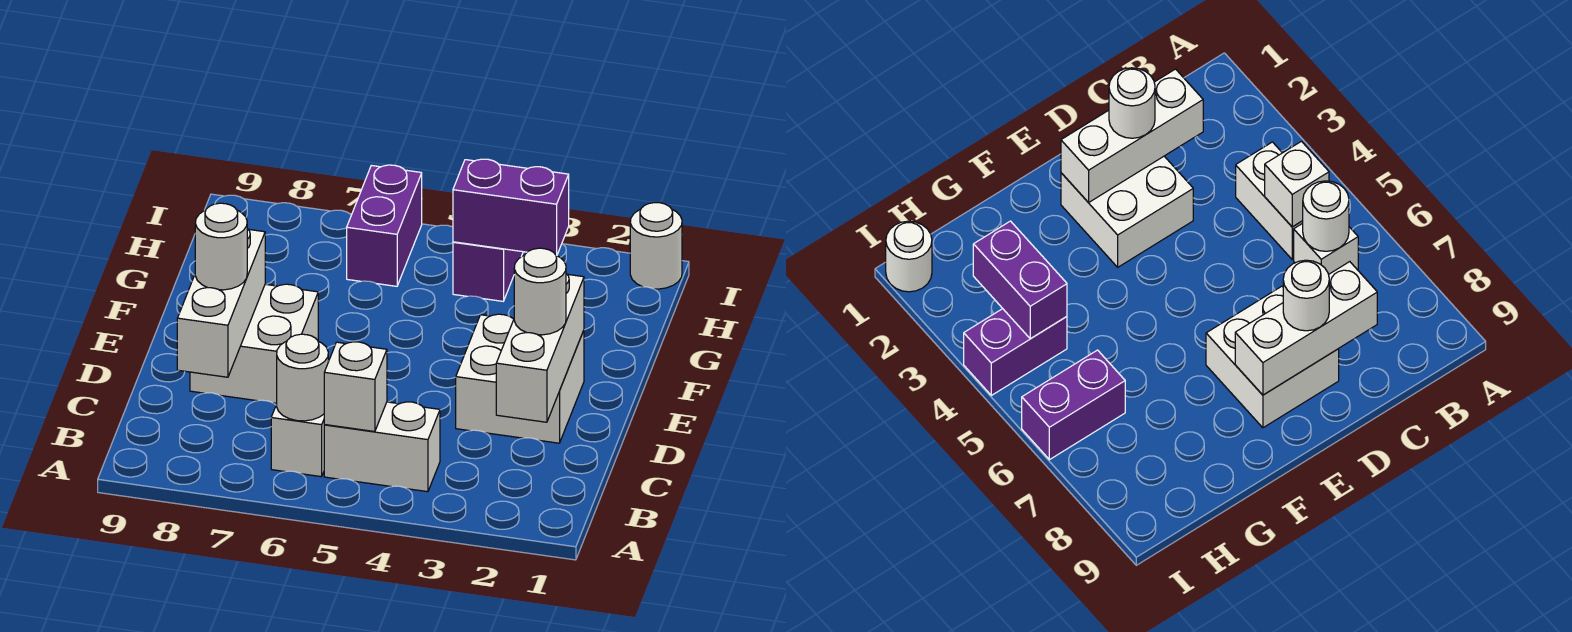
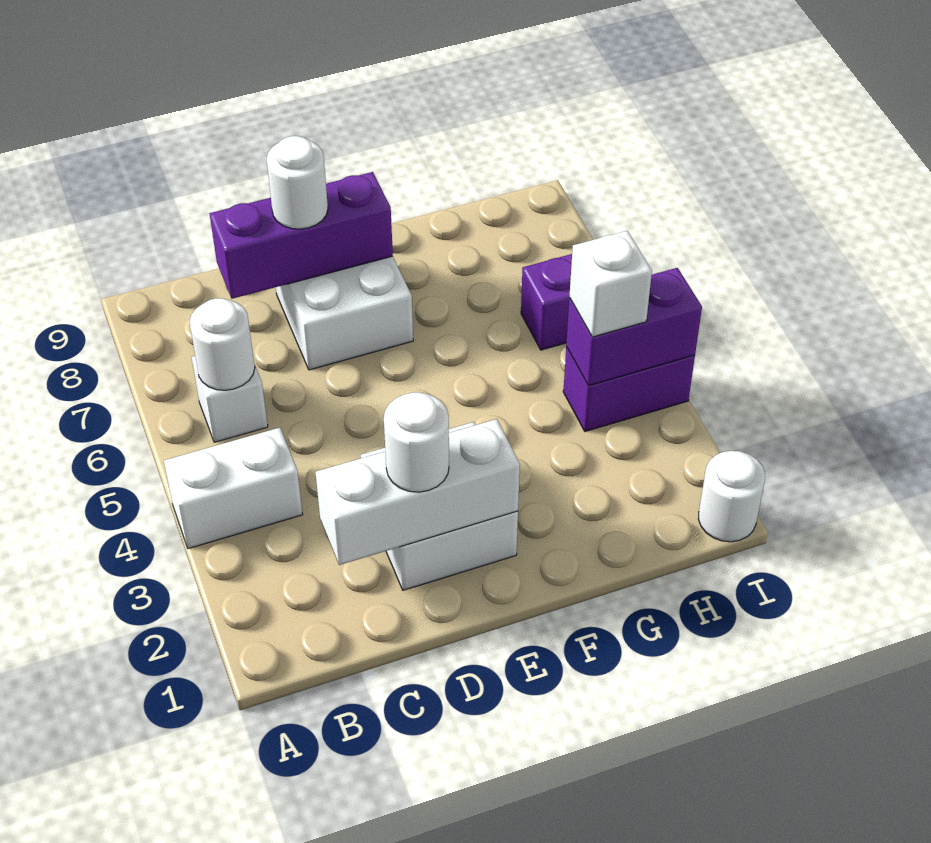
white 1x2 brick [324,402,440,492] -> white 1x2 brick turned to [164,428,303,549]
white 1x1 brick [324,342,387,432] -> white 1x1 brick moved to [569,231,652,337]
white 1x3 brick [177,229,265,377] -> purple 1x3 brick [209,172,393,299]
purple 1x2 brick [453,159,569,255] -> purple 1x2 brick turned to [566,268,702,386]

